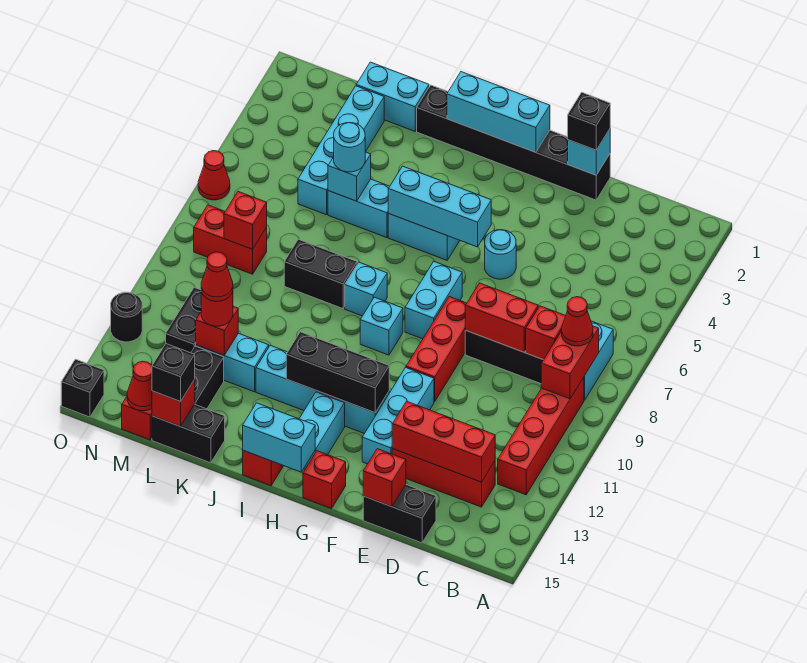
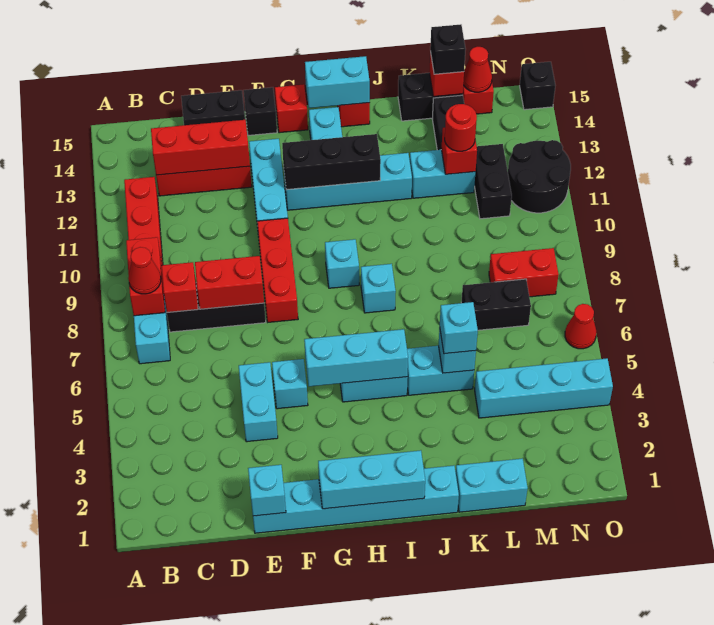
black 1x6 brick [417,85,610,200] -> cyan 1x6 brick [253,466,459,533]
black 1x1 brick [568,92,610,150] -> black 1x1 brick moved to [244,87,277,135]
red 1x1 brick [363,449,406,507] -> none
cyan 1x1 round brick [485,230,516,279] -> cyan 1x1 brick [272,359,308,409]
cyan 1x2 brick [405,262,462,339] -> cyan 1x2 brick moved to [239,362,278,442]
black 1x2 brick [284,239,357,308] -> black 1x2 brick moved to [461,279,531,330]
cyan 1x1 round brick [334,123,365,172] -> cyan 1x1 brick [440,302,478,354]
cyan 1x4 brick [298,86,384,215] -> cyan 1x4 brick turned to [475,358,613,418]
red 1x1 cone [201,252,233,301] -> none
red 1x1 brick [224,192,267,249] -> none
black 1x1 round brick [111,292,142,342] -> black 2x2 round brick [508,140,571,213]

